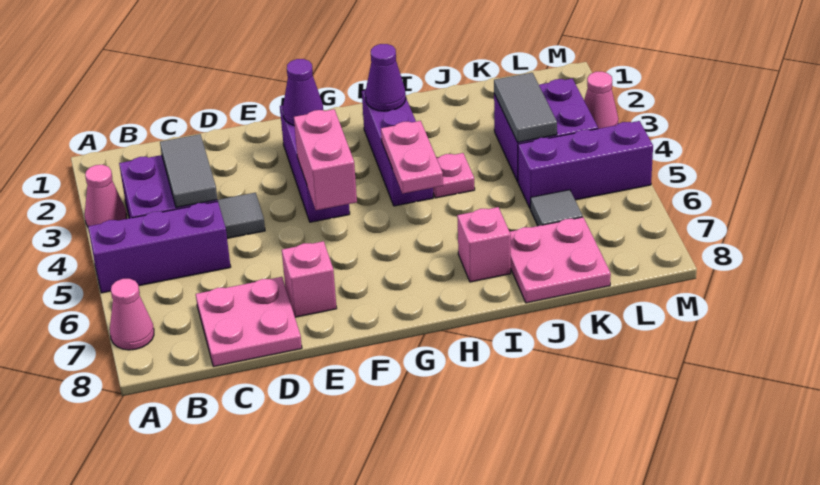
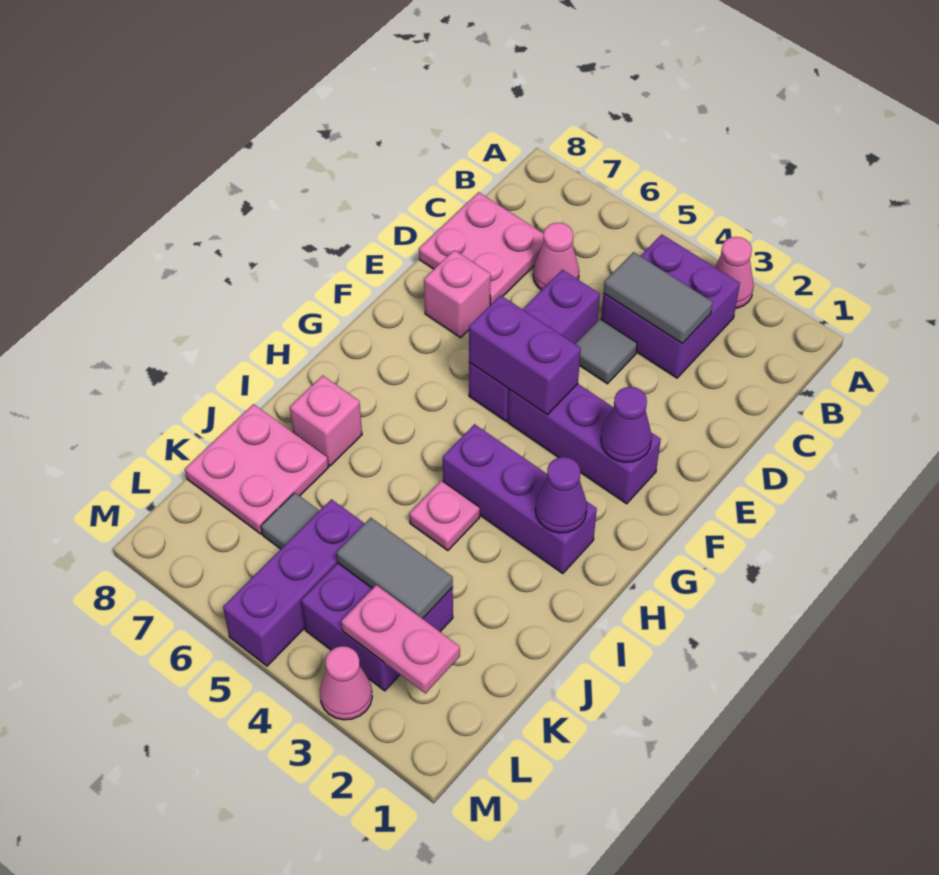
purple 1x3 brick [88,202,231,293] -> purple 1x3 brick moved to [469,270,600,421]
pink 1x1 cone [110,279,154,350] -> pink 1x1 cone moved to [533,223,579,290]
pink 1x2 brick [294,109,357,210] -> purple 1x2 brick [469,295,581,415]
pink 1x2 plate [381,121,443,194] -> pink 1x2 plate moved to [341,585,460,693]

